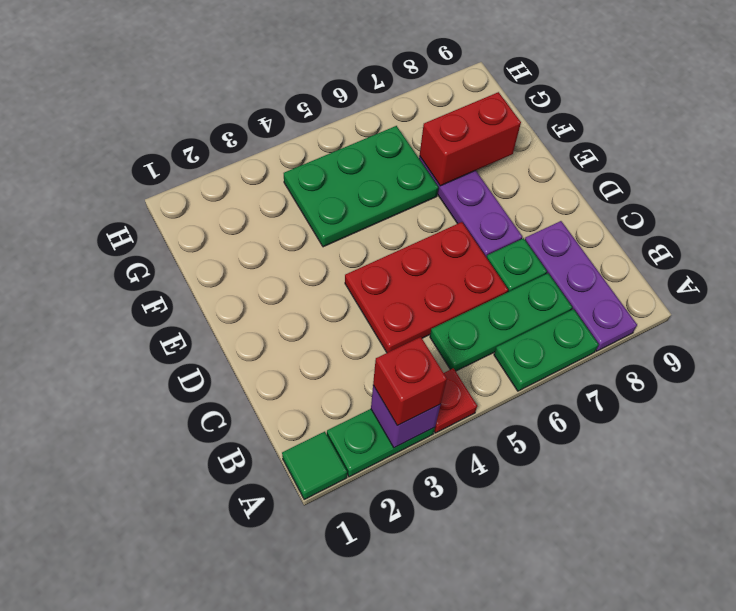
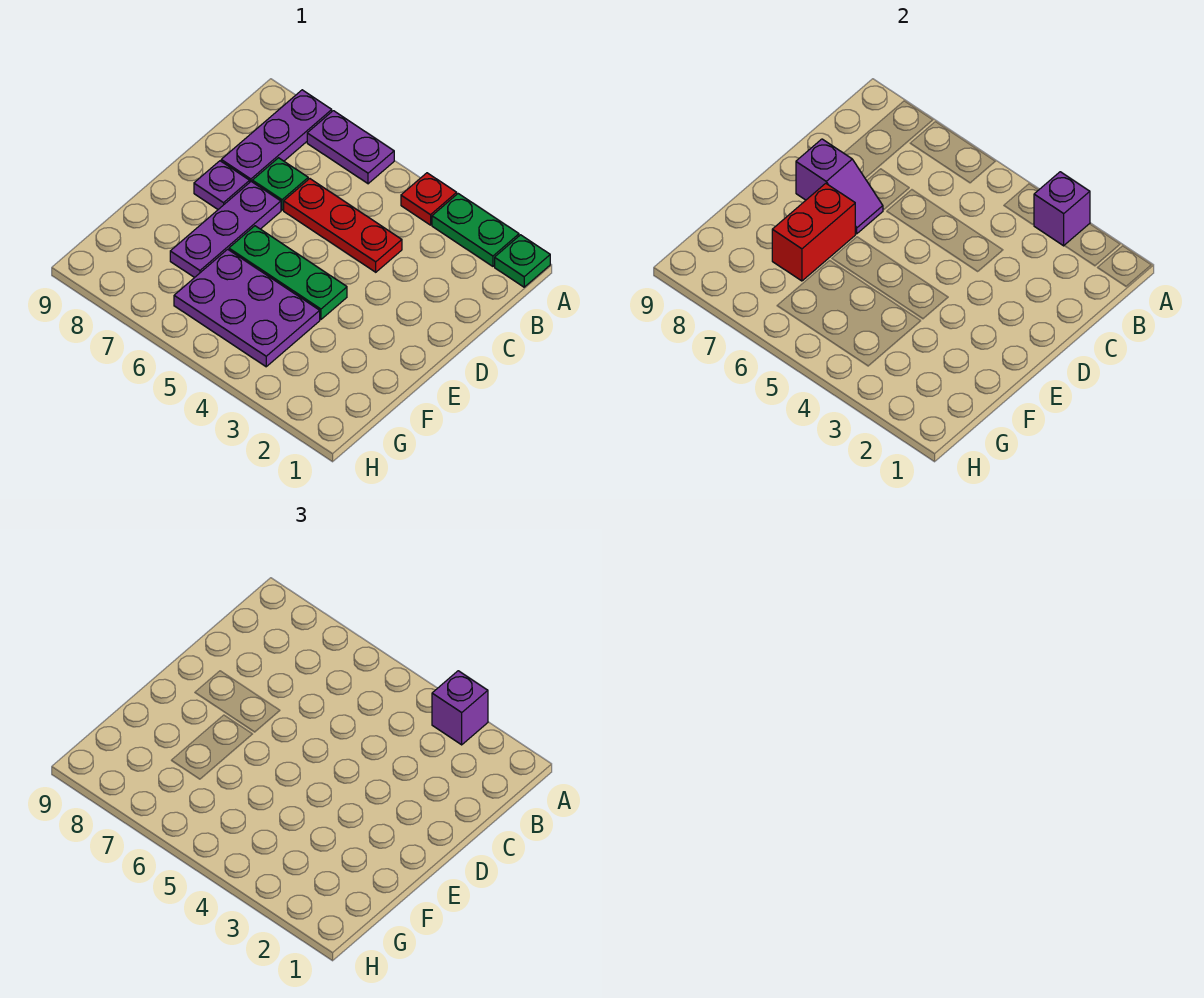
green 1x1 tile [282,432,347,500] -> green 1x1 plate [495,235,550,287]
red 1x1 brick [373,337,447,426] -> purple 1x1 brick [432,671,488,745]
green 1x2 plate [494,309,599,391] -> purple 1x2 plate [307,111,394,184]
green 1x3 plate [430,273,572,371] -> green 1x3 plate moved to [229,226,347,319]
red 2x3 plate [345,222,508,353] -> red 1x3 plate [284,179,402,272]
none -> purple 1x2 slope [796,139,883,234]
none -> purple 1x1 plate [194,161,250,209]
green 2x3 plate [284,126,438,247] -> purple 2x3 plate [174,249,320,367]
red 1x2 brick [420,92,521,186] -> red 1x2 brick turned to [772,183,855,281]

